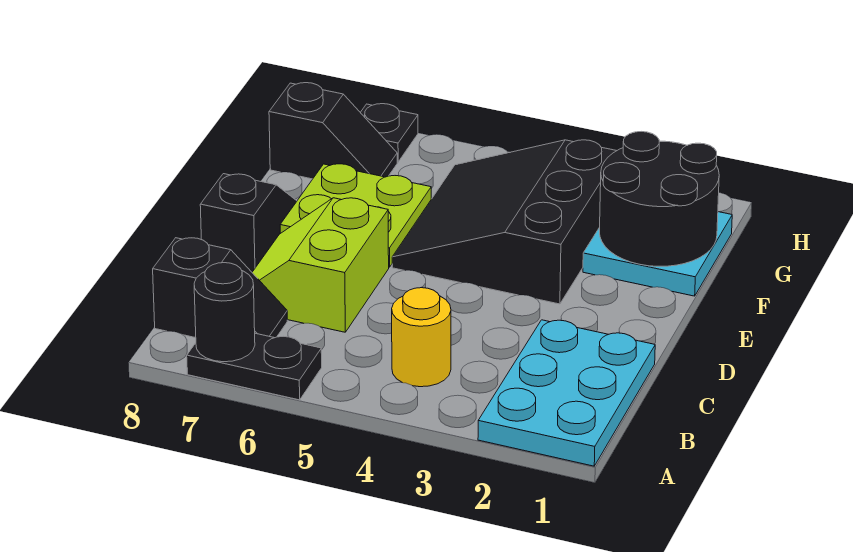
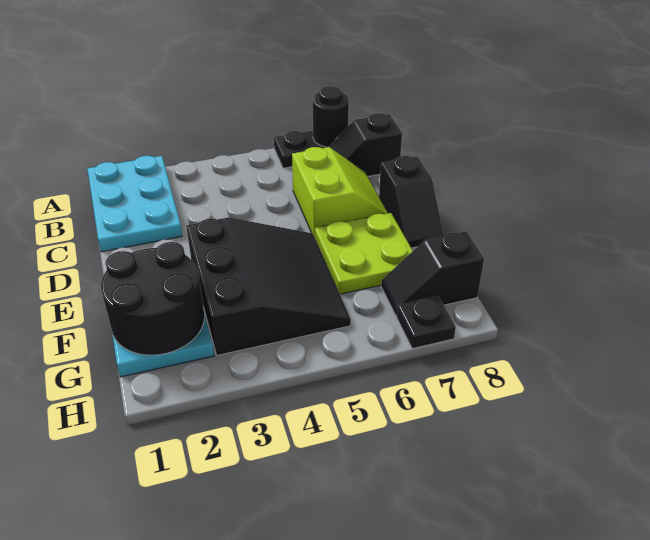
yellow 1x1 round brick [392,288,451,387] -> none

